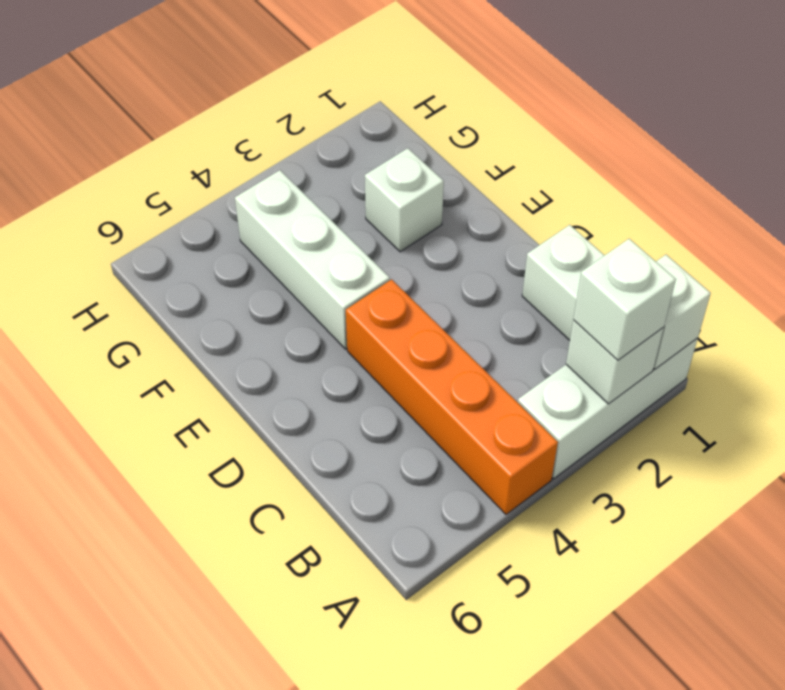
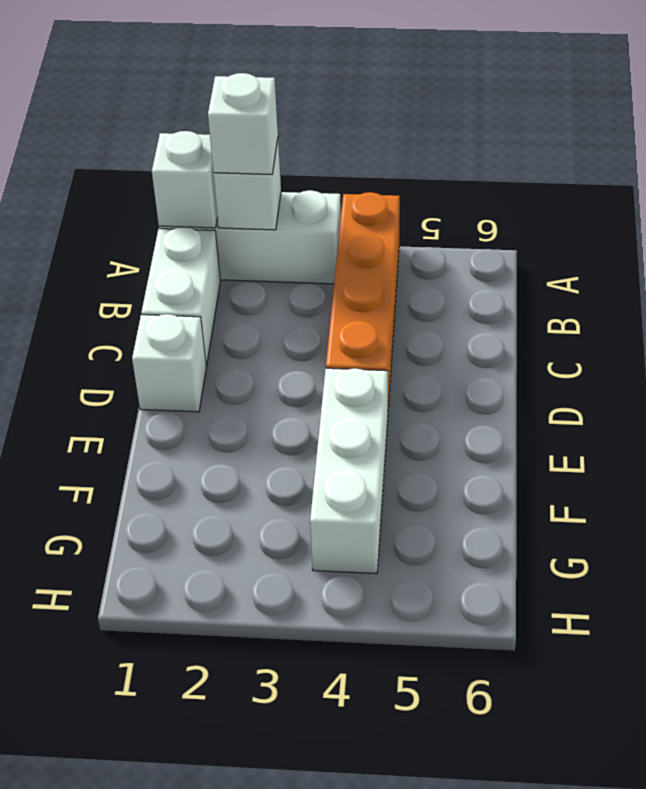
white 1x1 brick [365,148,444,252] -> white 1x1 brick moved to [132,314,206,412]

